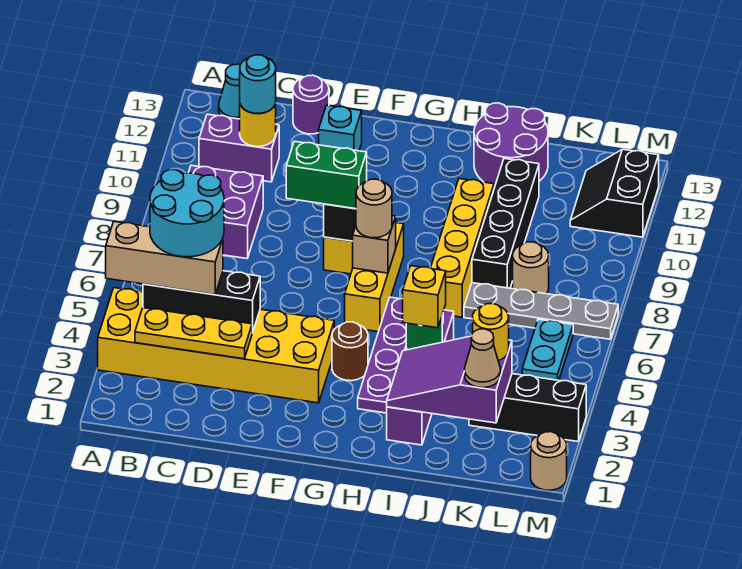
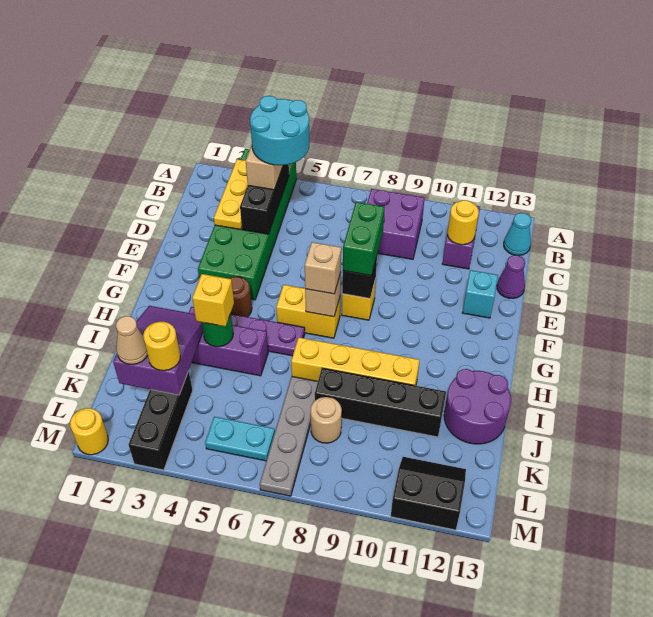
yellow 2x6 brick [98,288,334,403] -> green 2x6 brick [198,149,296,300]
cyan 1x1 round brick [240,55,276,114] -> none
purple 1x1 round brick [293,75,329,134] -> purple 1x1 cone [497,255,525,298]
yellow 1x3 brick [345,223,404,332] -> yellow 1x2 brick [276,285,340,338]
tan 1x1 round brick [356,179,392,238] -> tan 1x1 brick [305,242,341,294]
tan 1x1 round brick [531,432,567,490] -> yellow 1x1 round brick [70,408,108,455]

